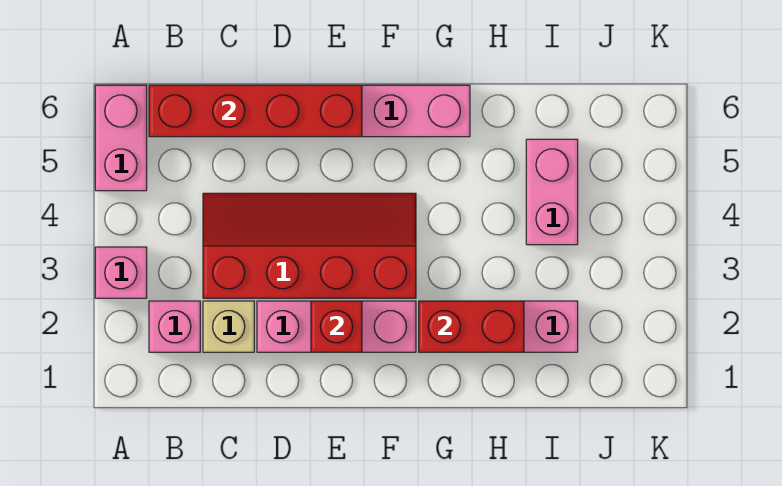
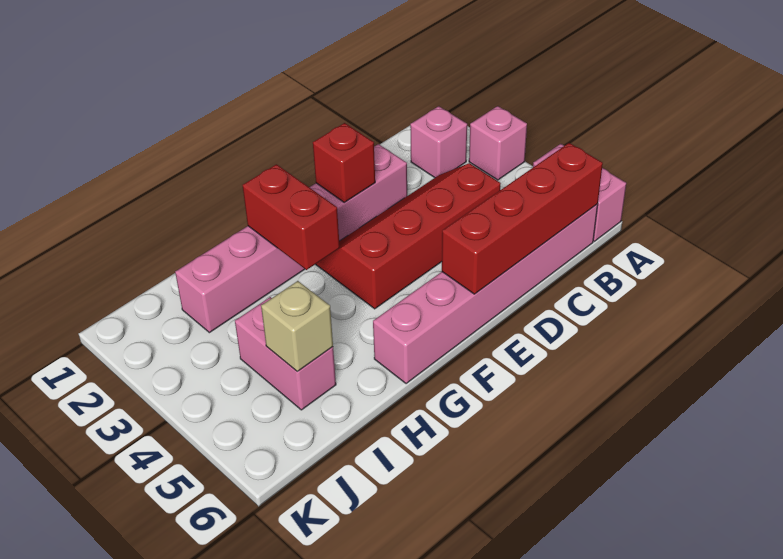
tan 1x1 brick [203,301,254,352] -> tan 1x1 brick moved to [261,281,333,372]
red 2x4 slope [203,193,416,298] -> red 2x4 slope turned to [315,163,501,309]
red 1x2 brick [419,301,524,352] -> red 1x2 brick turned to [243,164,340,270]

